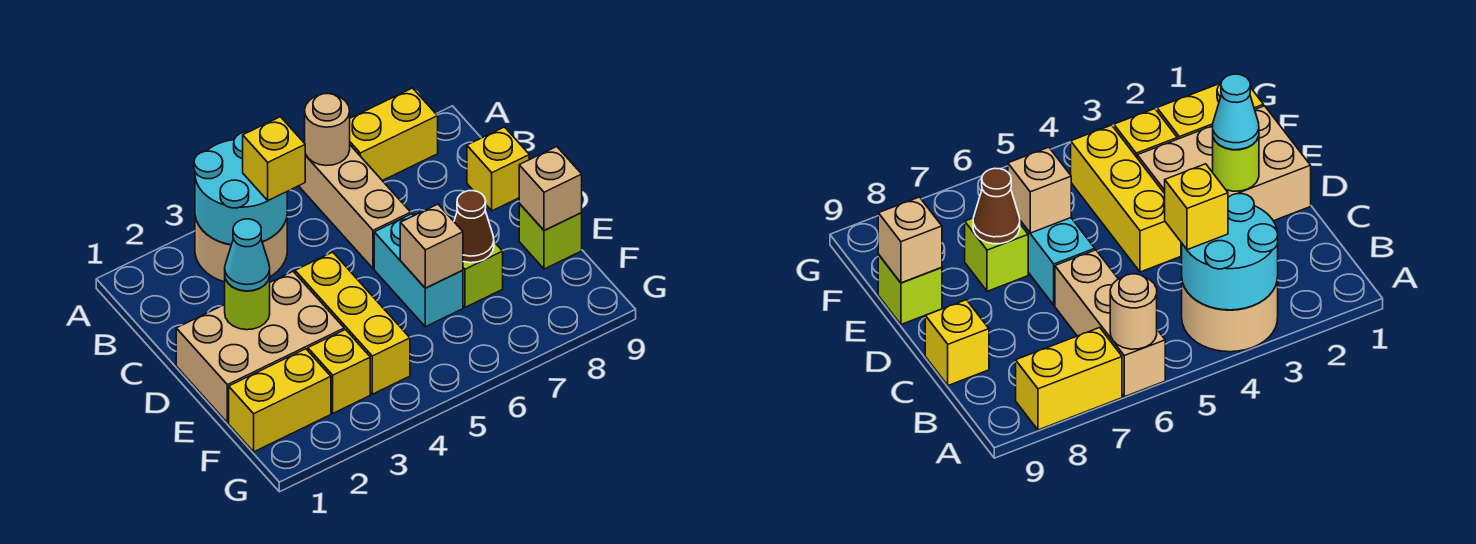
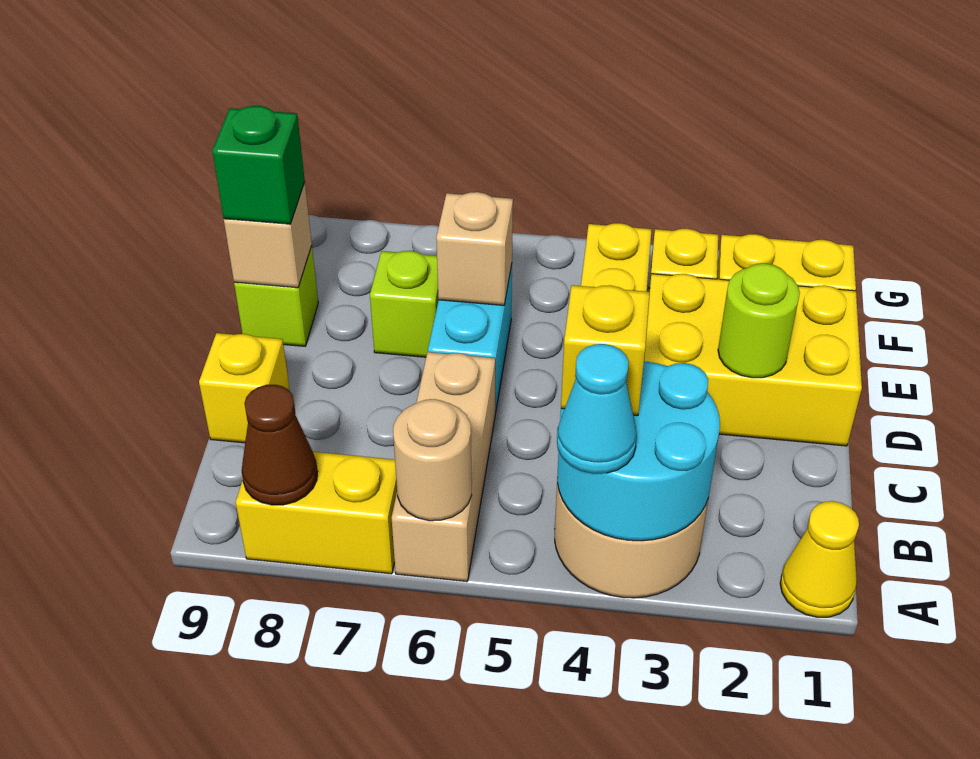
none -> yellow 1x1 cone [780,501,859,617]
tan 2x3 brick [176,272,344,423] -> yellow 2x3 brick [644,274,862,446]
cyan 1x1 cone [225,219,270,291] -> cyan 1x1 cone moved to [557,344,637,474]
brown 1x1 cone [454,191,494,263] -> brown 1x1 cone moved to [242,385,318,505]
none -> green 1x1 brick [212,106,305,224]

